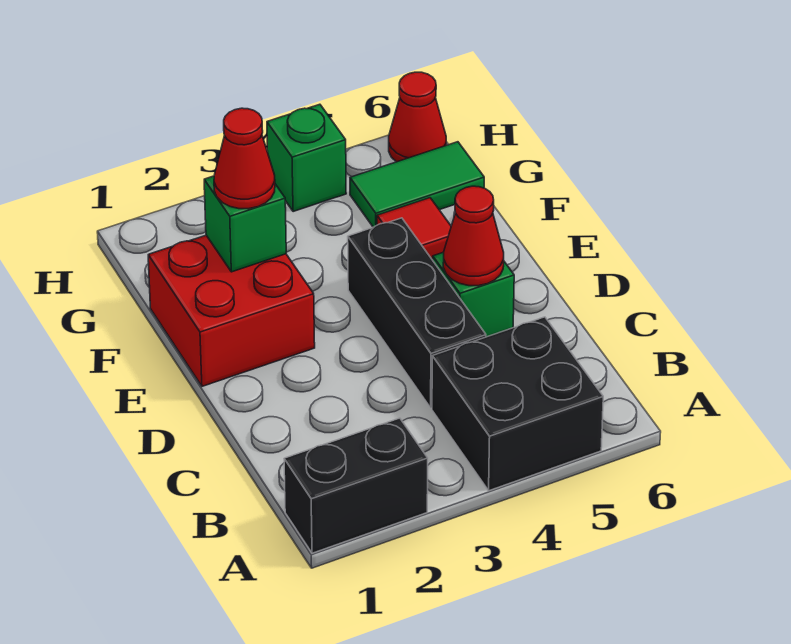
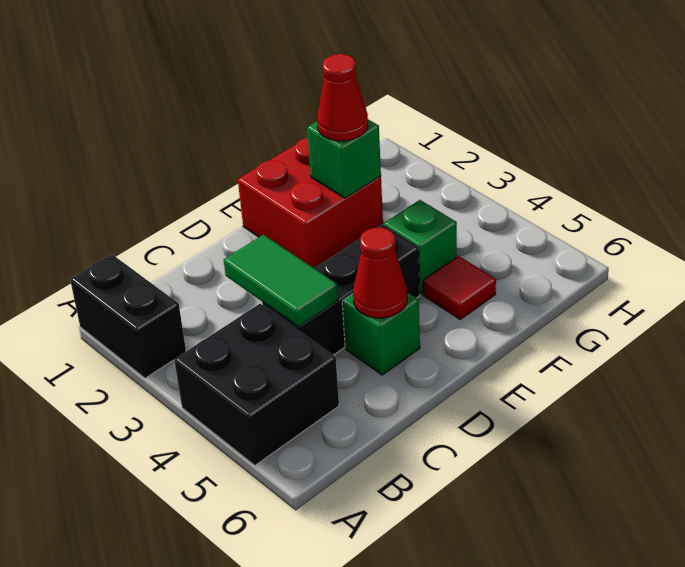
green 1x2 tile [350,142,484,227] -> green 1x2 tile moved to [224,235,338,327]
green 1x1 brick [267,104,346,212] -> green 1x1 brick moved to [384,200,457,294]
red 1x1 cone [389,72,446,162] -> none

